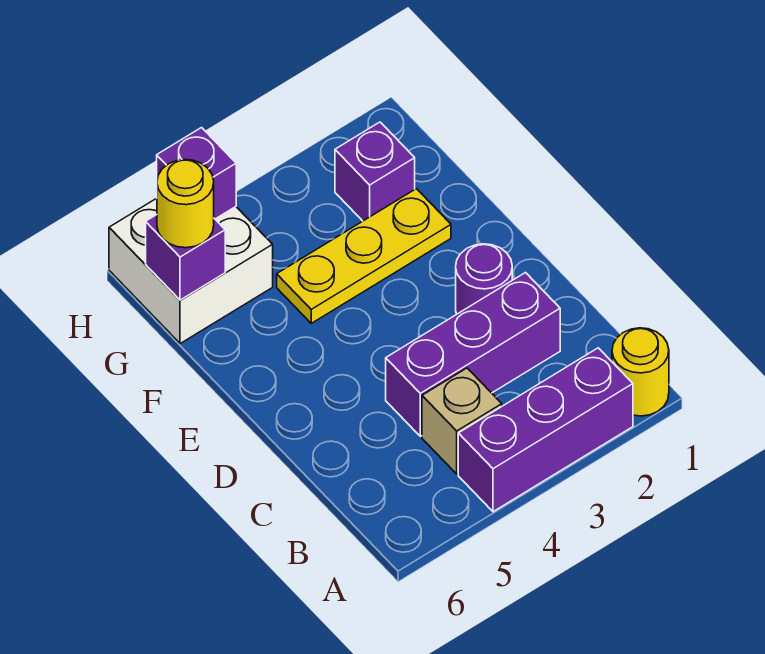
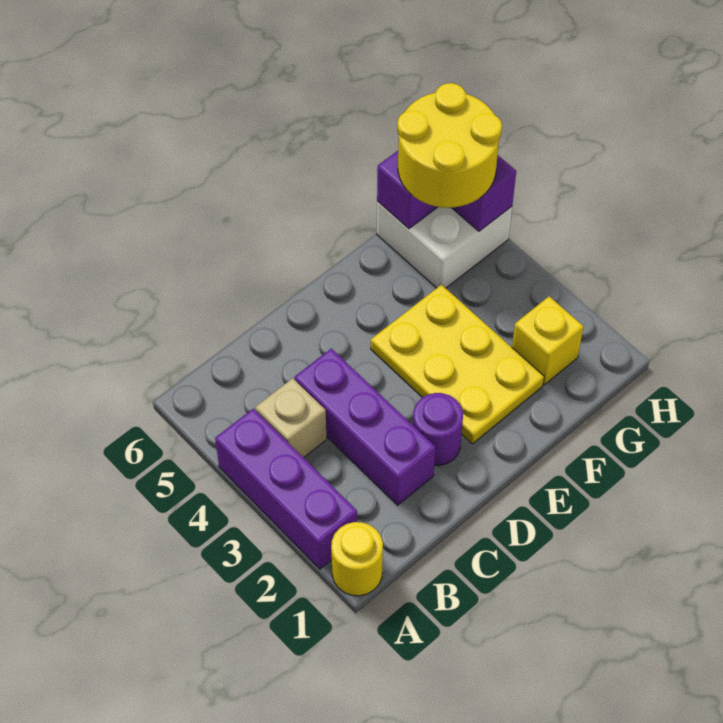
yellow 1x3 plate [277,189,451,323] -> yellow 2x3 plate [371,284,544,444]
purple 1x1 brick [335,122,415,221] -> yellow 1x1 brick [512,296,584,385]
yellow 1x1 round brick [157,159,214,248] -> yellow 2x2 round brick [397,83,502,208]

